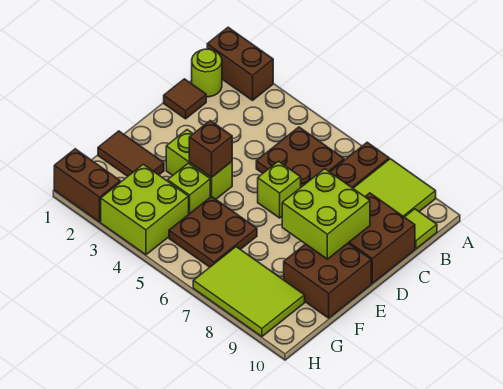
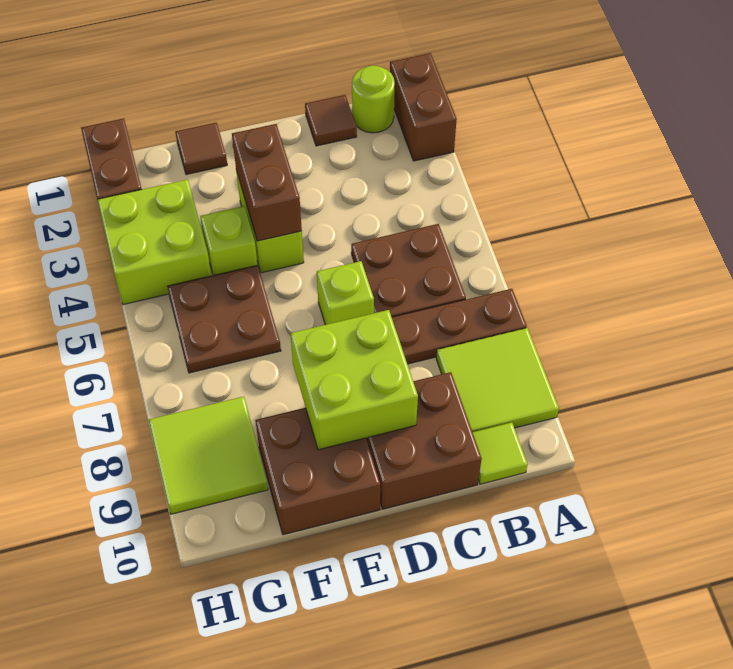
brown 1x1 brick [189,121,232,178] -> brown 1x2 brick [232,124,302,241]
brown 1x2 tile [98,131,164,176] -> brown 1x1 tile [175,123,227,175]
lime 2x3 tile [193,247,305,337] -> lime 2x2 tile [149,397,268,514]

